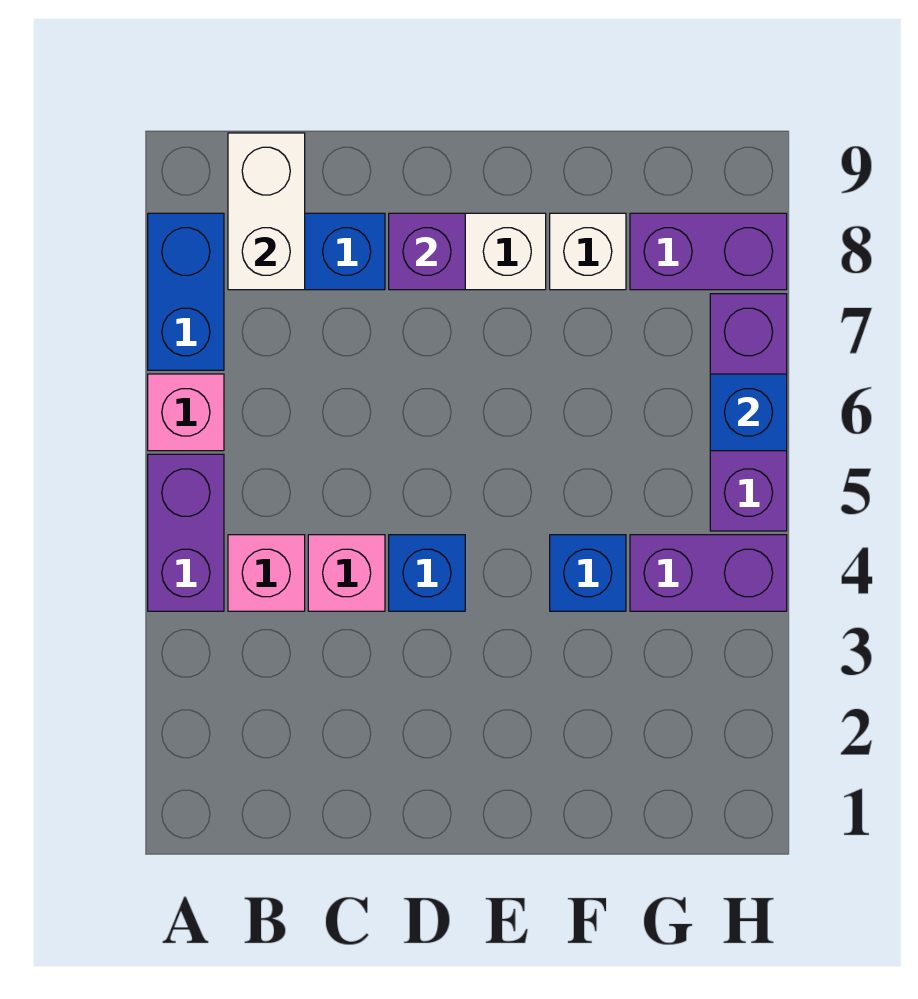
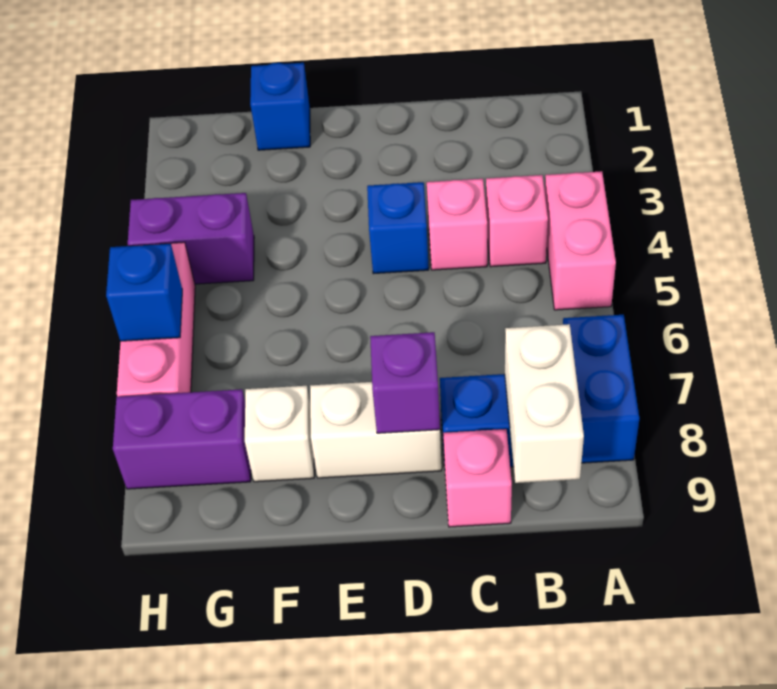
purple 1x2 brick [148,454,224,611] -> pink 1x2 brick [545,171,616,310]
pink 1x1 brick [148,374,224,451] -> pink 1x1 brick moved to [443,429,512,527]
blue 1x1 brick [550,535,626,611] -> blue 1x1 brick moved to [250,63,310,150]
purple 1x3 brick [710,294,787,531] -> pink 1x3 brick [117,242,195,397]

